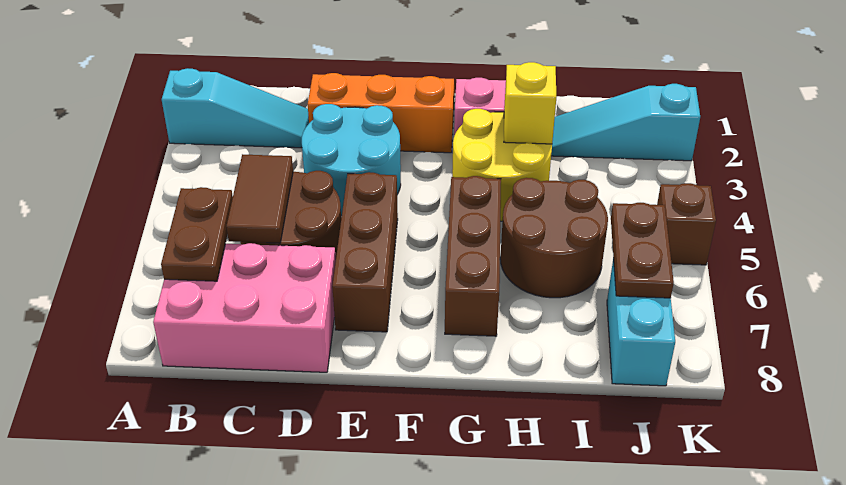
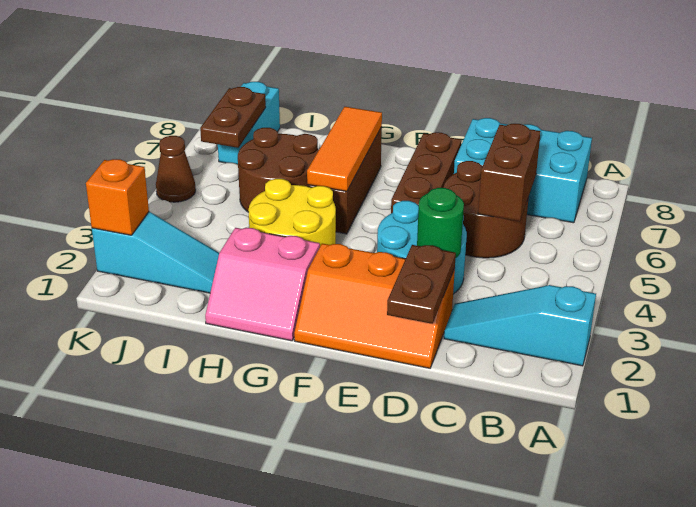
brown 1x2 plate [161,187,233,281] -> brown 1x2 plate moved to [387,245,456,324]
pink 2x3 brick [153,243,336,372] -> cyan 2x3 brick [454,118,592,223]
brown 1x2 tile [226,154,293,243] -> brown 1x2 brick [478,124,541,221]
none -> green 1x1 round brick [417,188,464,258]
none -> orange 1x3 tile [307,107,382,191]
yellow 1x1 brick [504,62,557,144] -> none
none -> orange 1x1 brick [86,159,149,235]
brown 1x1 brick [657,183,716,265] -> brown 1x1 cone [156,136,196,202]

